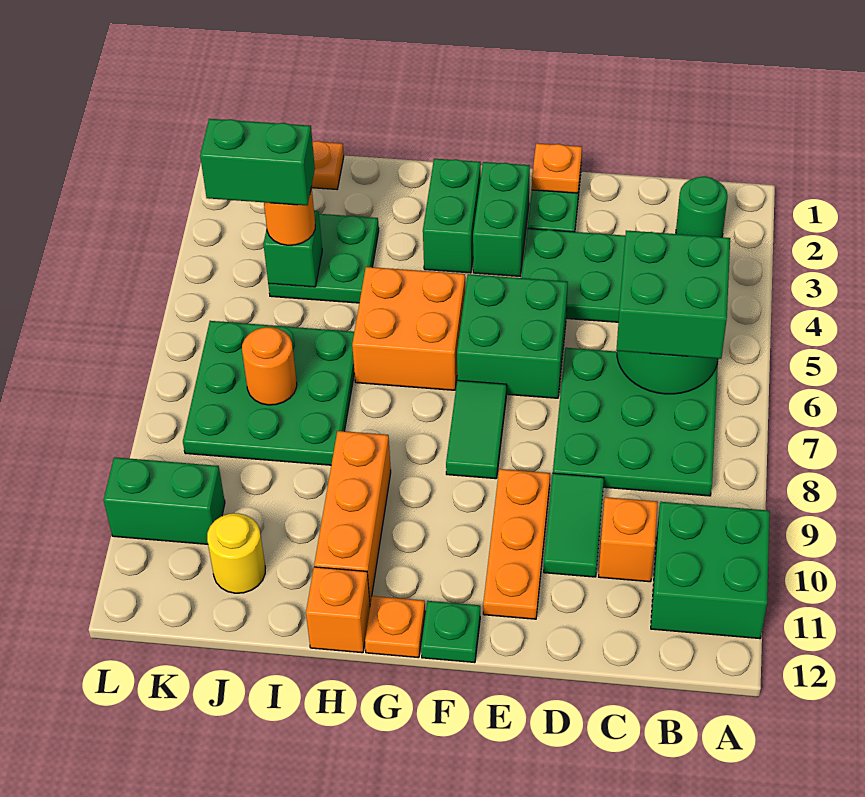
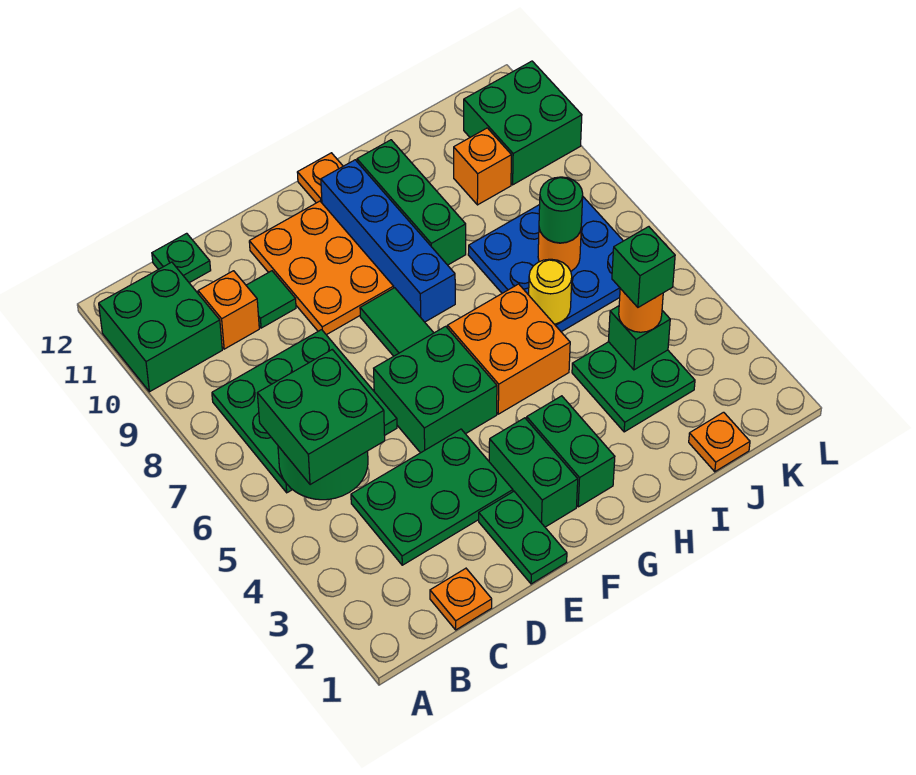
green 1x1 round brick [676,176,728,237] -> green 1x1 round brick moved to [539,177,583,243]
green 1x2 tile [544,473,604,577] -> green 1x1 tile [246,271,296,328]
orange 1x1 plate [532,143,582,193] -> orange 1x1 plate moved to [430,568,492,630]
orange 1x3 plate [483,469,550,619] -> orange 2x3 plate [249,201,394,335]
green 1x1 plate [421,601,480,663] -> green 1x1 plate moved to [152,233,211,283]
none -> blue 1x4 brick [321,160,455,322]
orange 1x3 brick [314,431,391,605] -> green 1x3 brick [357,140,466,265]
orange 1x1 brick [306,567,370,653] -> orange 1x1 brick moved to [454,128,511,205]
green 3x3 plate [183,321,354,465] -> blue 3x3 plate [468,197,623,332]
green 1x2 brick [200,119,315,205] -> green 1x1 brick [612,227,675,307]
yellow 1x1 round brick [207,513,265,593] -> yellow 1x1 round brick moved to [529,259,572,324]
green 1x2 brick [104,457,225,544] -> green 2x2 brick [464,61,582,185]

